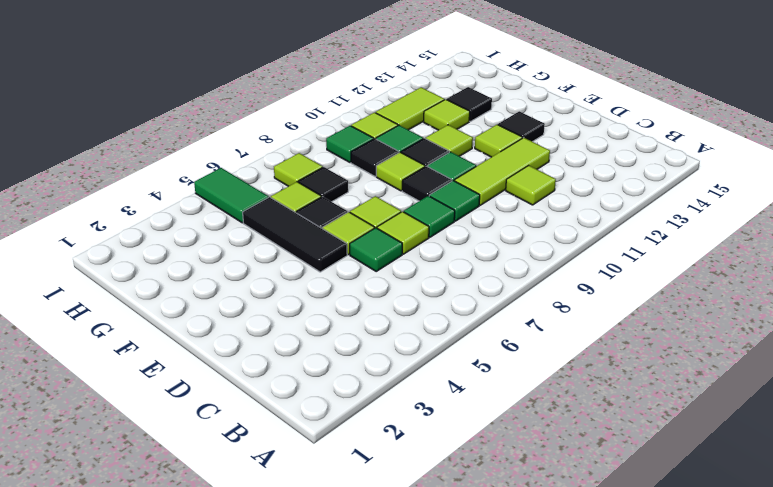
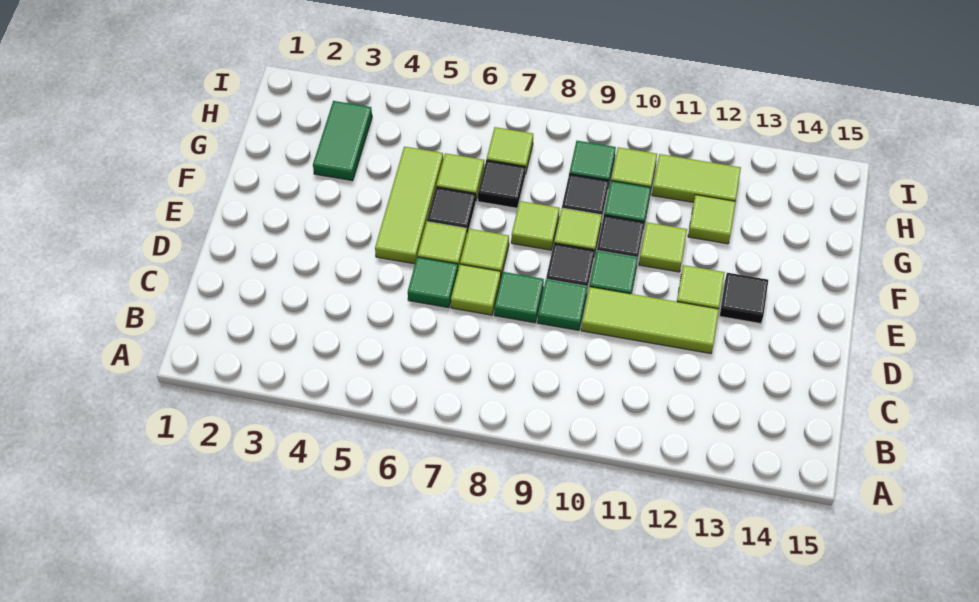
lime 1x1 tile [506,165,556,205] -> lime 1x1 tile moved to [511,201,559,250]
black 1x3 tile [243,197,347,272] -> lime 1x3 tile [375,147,443,264]
black 1x1 tile [447,87,492,121] -> none
green 1x2 tile [194,168,268,223] -> green 1x2 tile moved to [313,101,372,181]

